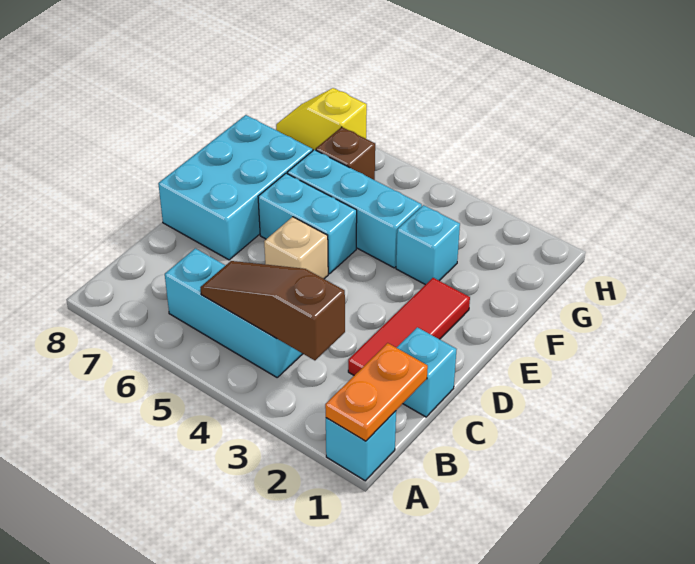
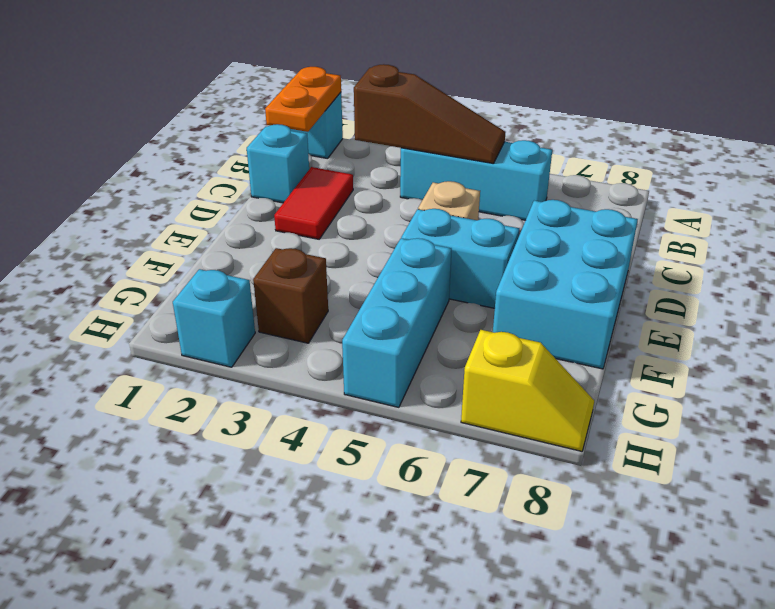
red 1x3 tile [348,278,470,375] -> red 1x2 tile [274,167,353,239]
cyan 1x1 brick [396,205,460,285] -> cyan 1x1 brick moved to [173,269,255,367]
cyan 1x3 brick [287,150,422,268] -> cyan 1x3 brick turned to [342,238,452,407]
brown 1x1 brick [316,127,375,180] -> brown 1x1 brick moved to [253,248,328,343]

